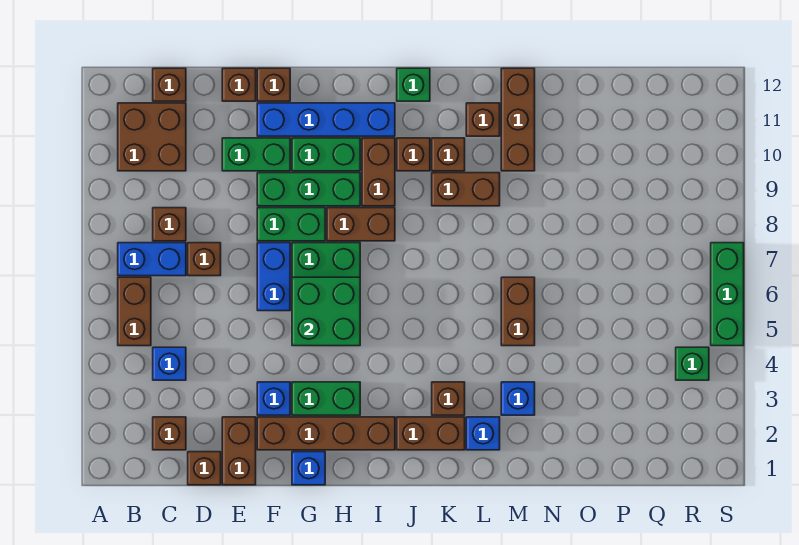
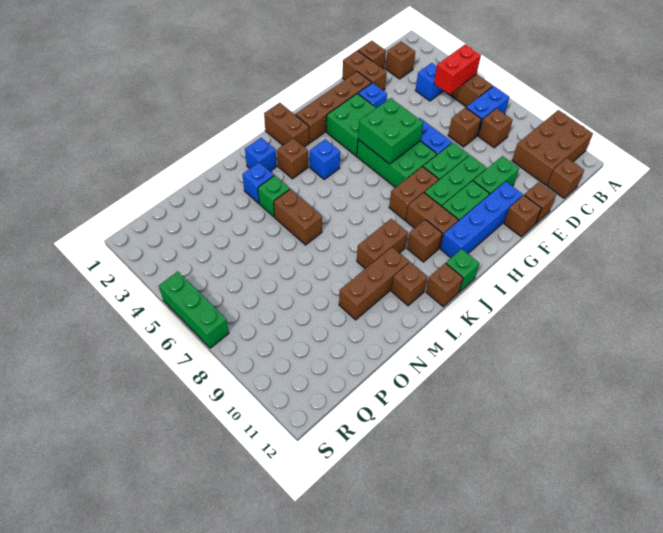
none -> red 1x2 brick [434,44,481,94]
brown 2x2 brick [118,103,186,171] -> brown 2x3 brick [512,110,593,185]
blue 1x1 brick [292,452,325,485] -> blue 1x1 brick moved to [310,139,340,179]
green 1x2 brick [292,382,360,415] -> green 2x2 brick [326,93,376,156]
brown 1x2 brick [397,417,465,450] -> brown 1x2 brick turned to [264,103,309,147]
brown 1x1 brick [432,138,465,171] -> brown 1x1 brick moved to [426,263,463,307]
brown 1x3 brick [501,68,535,171] -> brown 1x3 brick turned to [339,247,409,320]
green 1x1 brick [676,347,709,380] -> green 1x1 brick moved to [258,176,290,217]

